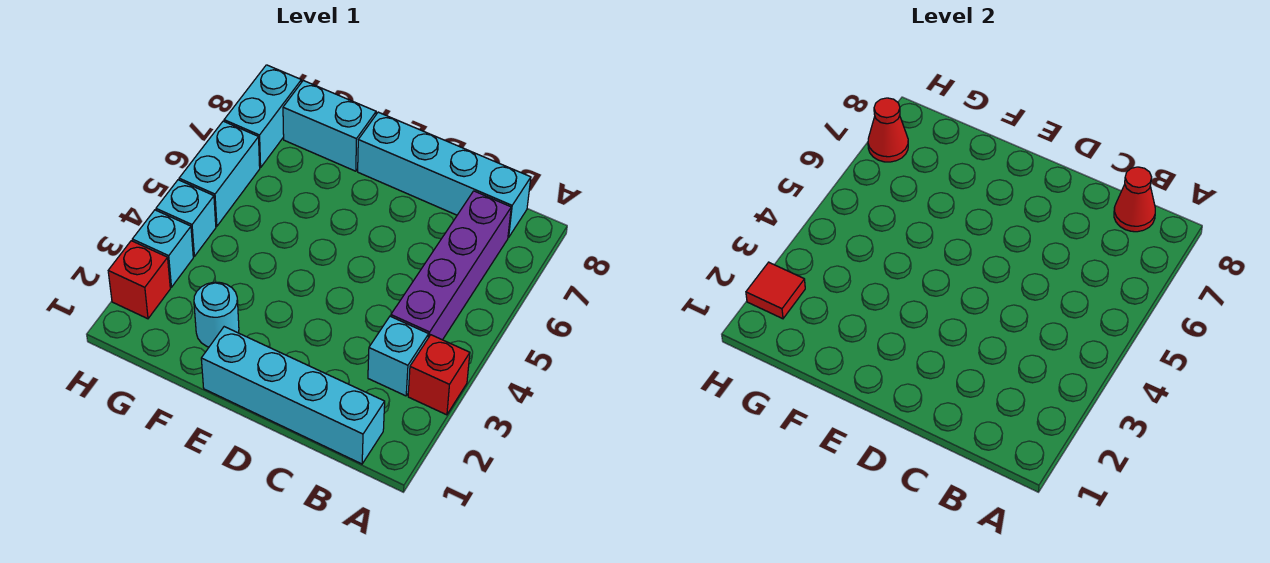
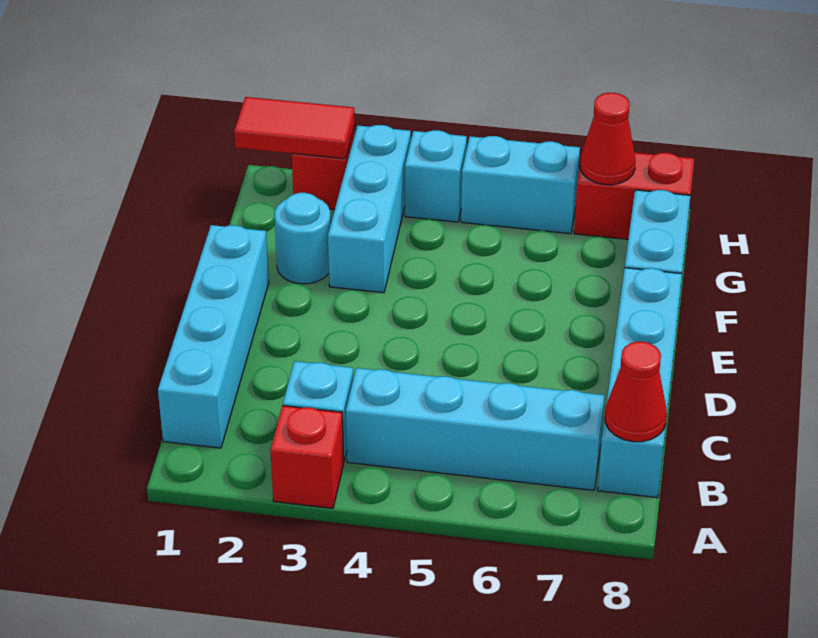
purple 1x4 brick [391,191,511,340] -> cyan 1x4 brick [346,368,604,490]
red 1x1 tile [746,262,805,319] -> red 1x2 tile [234,97,355,159]
cyan 1x1 brick [132,210,193,287] -> cyan 1x3 brick [328,125,411,293]
cyan 1x2 brick [224,65,301,168] -> red 1x2 brick [574,153,694,239]

